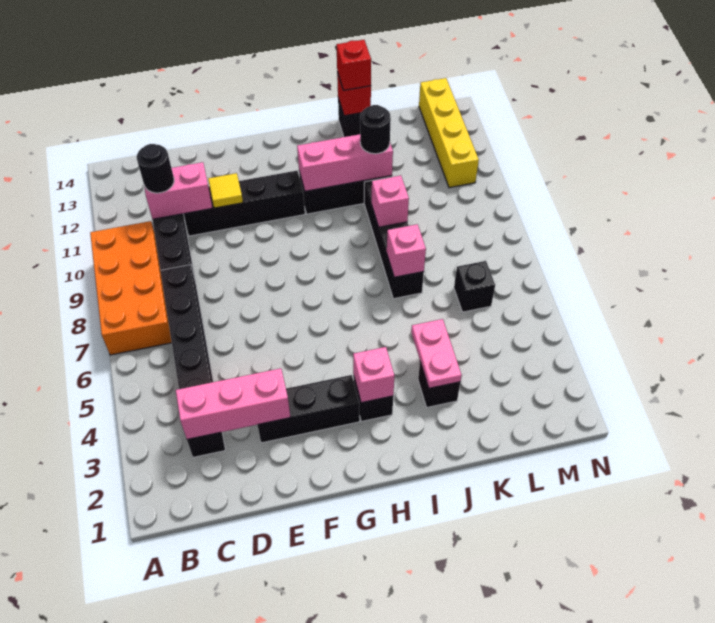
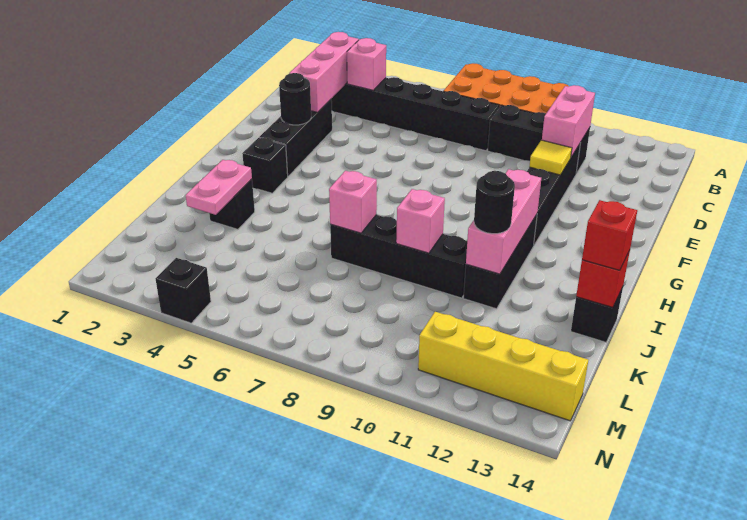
black 1x1 round brick [137,144,174,193] -> black 1x1 round brick moved to [279,73,311,125]
pink 1x1 brick [353,347,394,403] -> pink 1x1 brick moved to [347,38,386,91]
pink 1x2 plate [411,319,462,388] -> pink 1x2 plate turned to [186,160,252,215]
black 1x1 brick [454,261,495,312] -> black 1x1 brick moved to [156,258,211,323]

